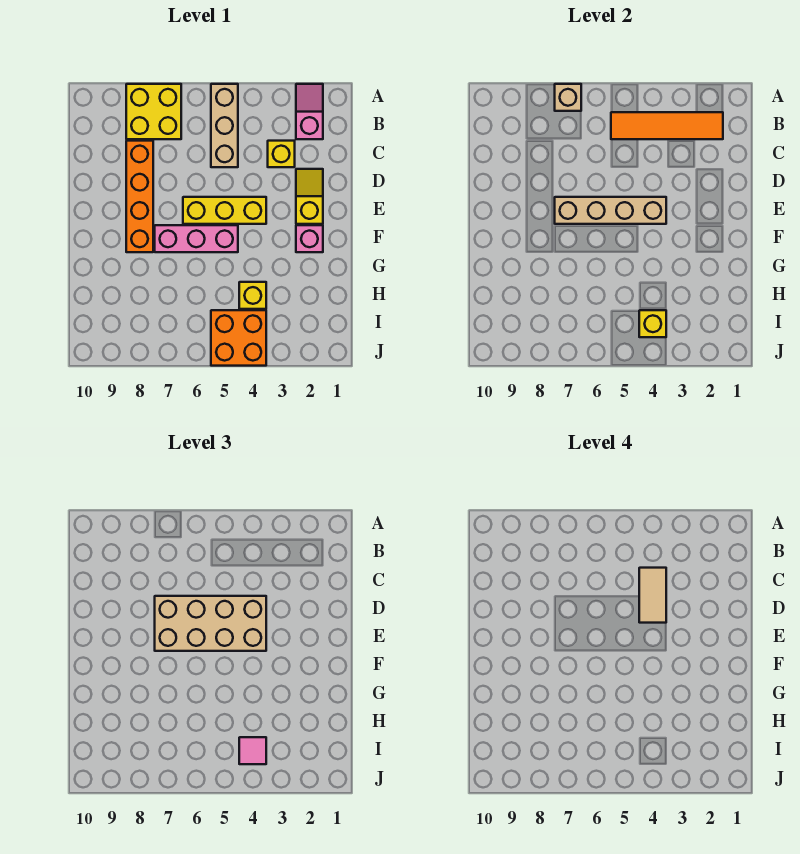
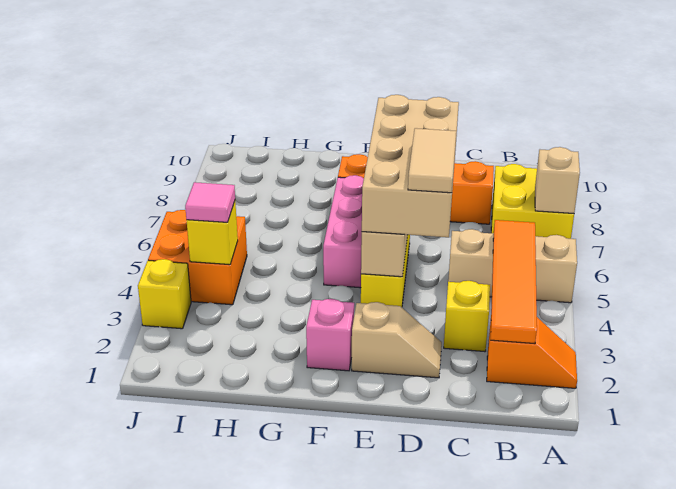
pink 1x2 slope [296,84,323,139] -> orange 1x2 slope [487,317,577,388]
tan 1x2 tile [639,568,666,623] -> tan 1x2 tile turned to [408,128,456,193]
yellow 1x2 slope [296,169,323,224] -> tan 1x2 slope [352,302,442,378]
yellow 1x1 brick [239,282,266,309] -> yellow 1x1 brick moved to [138,259,191,329]

